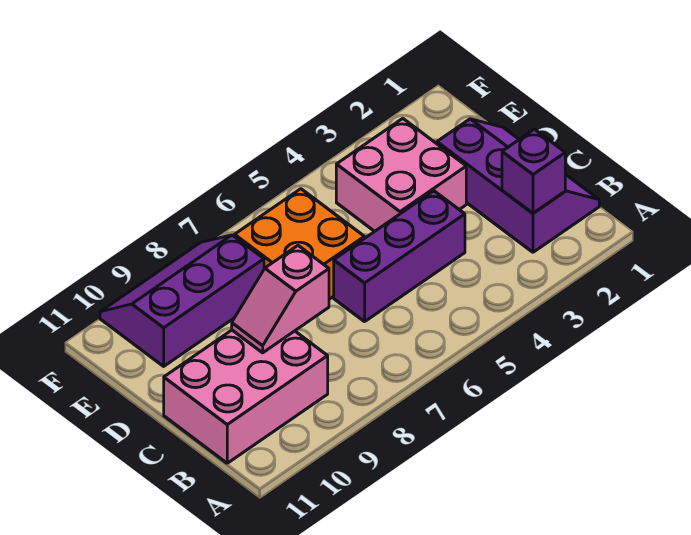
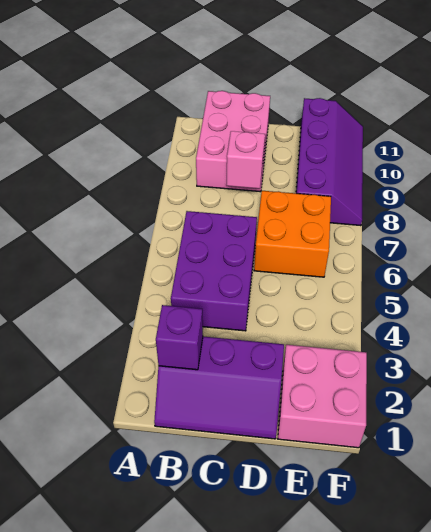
purple 1x3 brick [334,191,465,322] -> purple 2x3 brick [171,211,257,331]
pink 2x2 brick [336,118,466,231] -> pink 2x2 brick moved to [278,345,367,448]
purple 2x3 slope [100,235,264,366] -> purple 2x4 slope [296,98,363,226]

